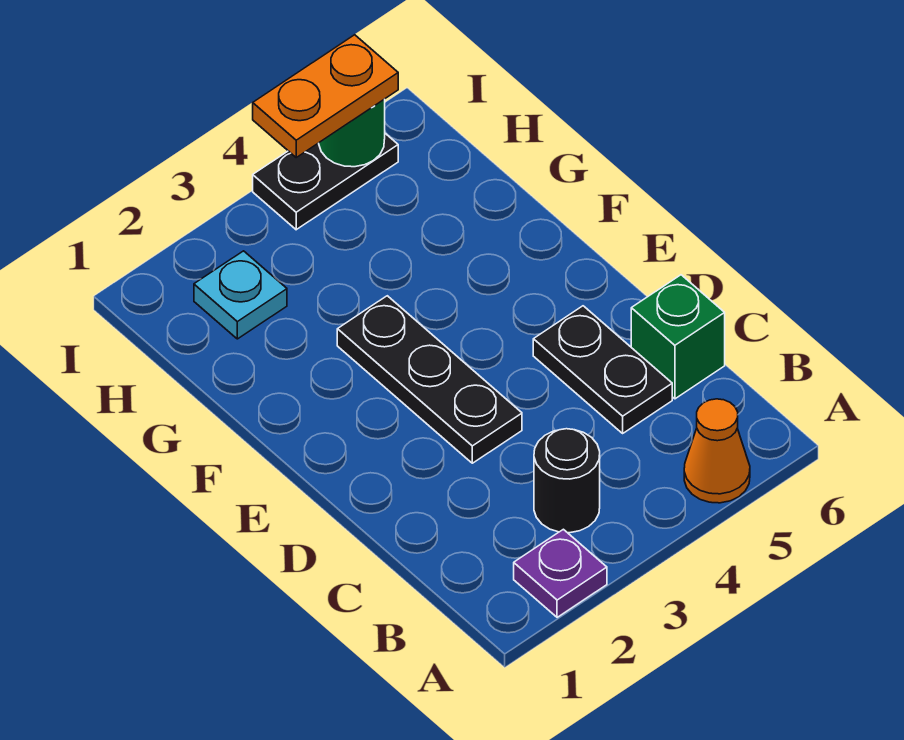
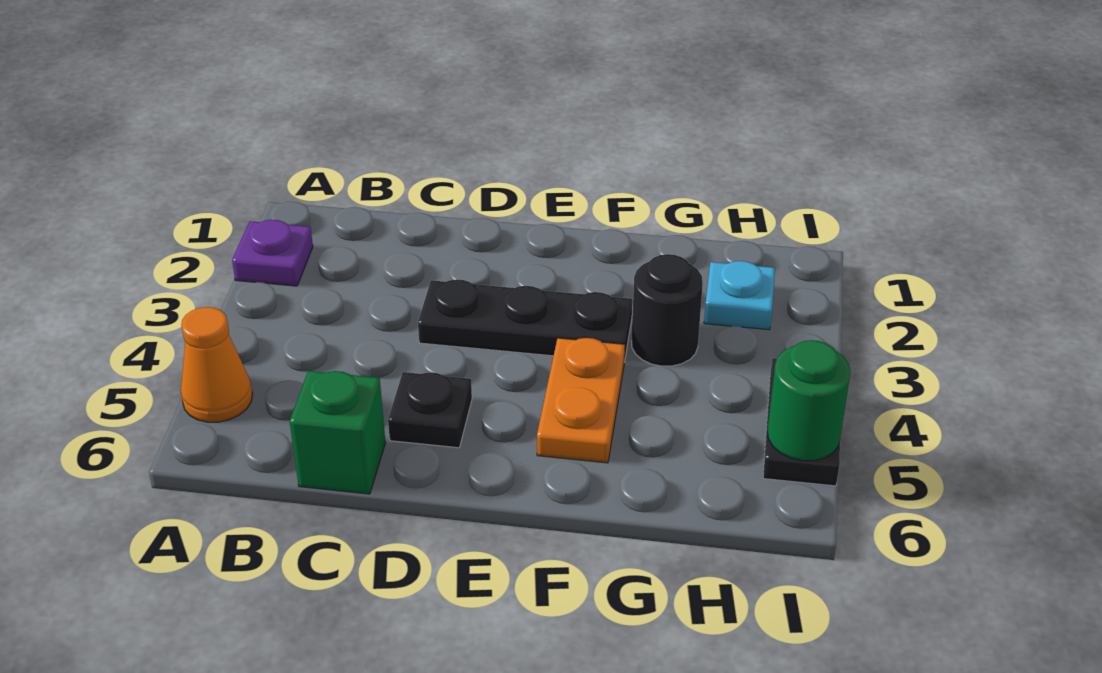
black 1x1 round brick [534,429,600,533] -> black 1x1 round brick moved to [632,254,703,366]
black 1x2 plate [533,306,672,433] -> black 1x1 plate [388,372,472,448]
orange 1x2 plate [253,35,398,157] -> orange 1x2 plate moved to [537,338,625,463]

